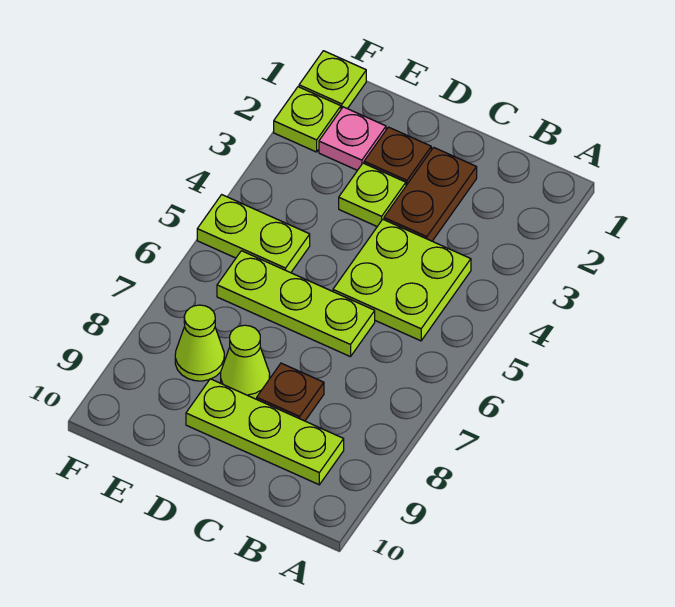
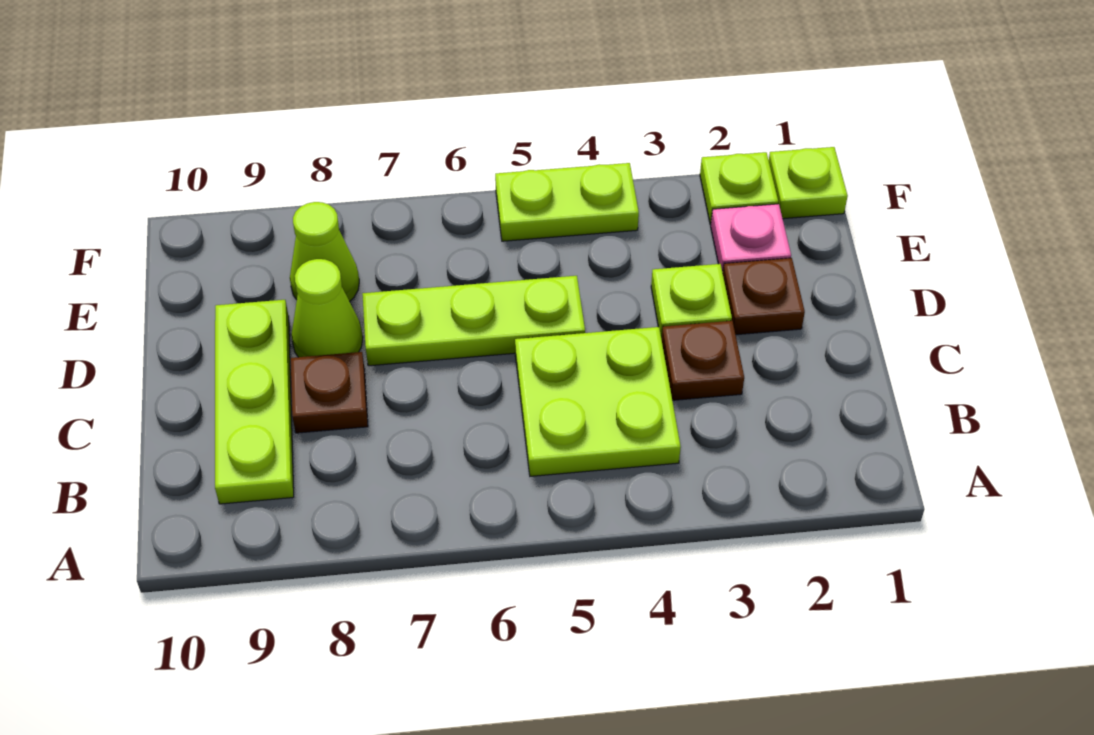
brown 1x2 plate [384,147,477,241] -> brown 1x1 plate [662,321,744,400]
lime 1x3 plate [217,251,375,357] -> lime 1x3 plate turned to [362,276,585,366]
lime 1x2 plate [197,195,310,273] -> lime 1x2 plate turned to [495,163,639,241]

